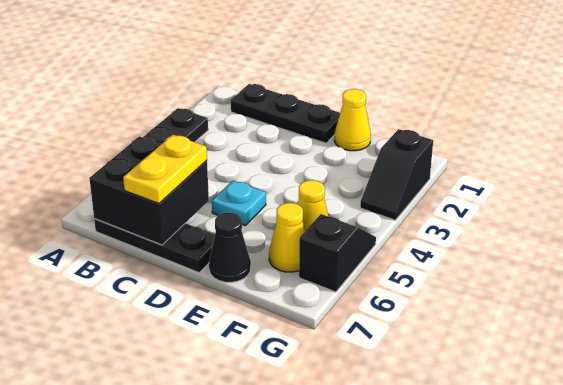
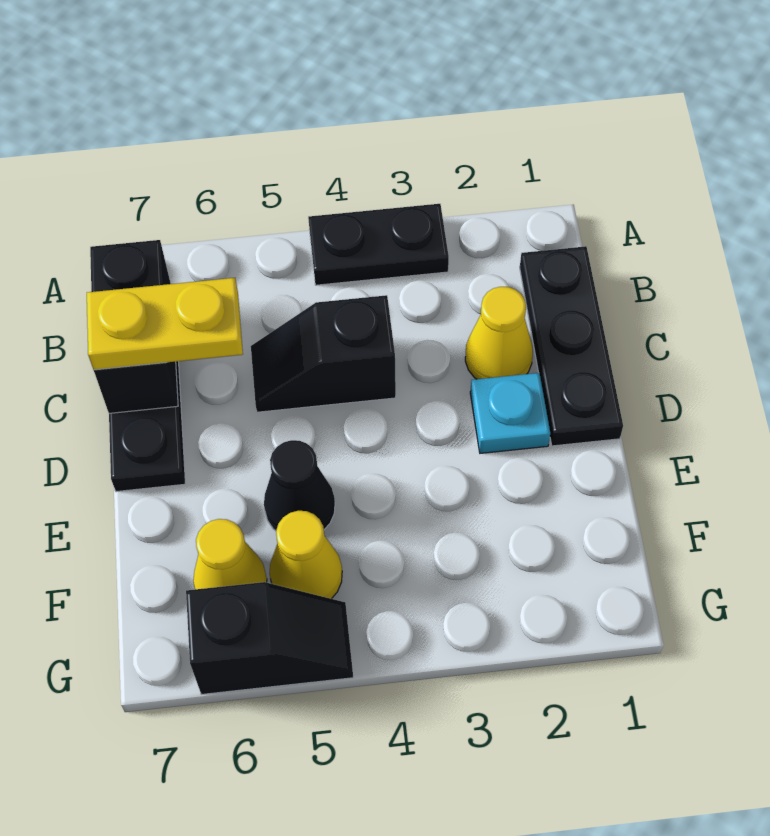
black 2x2 brick [89,137,209,245] -> black 1x2 brick [90,240,178,413]
cyan 1x1 plate [212,181,266,226] -> cyan 1x1 plate moved to [470,373,550,453]
yellow 1x1 cone [334,89,371,151] -> yellow 1x1 cone moved to [465,287,533,379]
black 1x1 cone [209,213,251,282] -> black 1x1 cone moved to [264,440,335,531]
black 1x2 slope [360,129,433,220] -> black 1x2 slope moved to [251,295,396,412]

